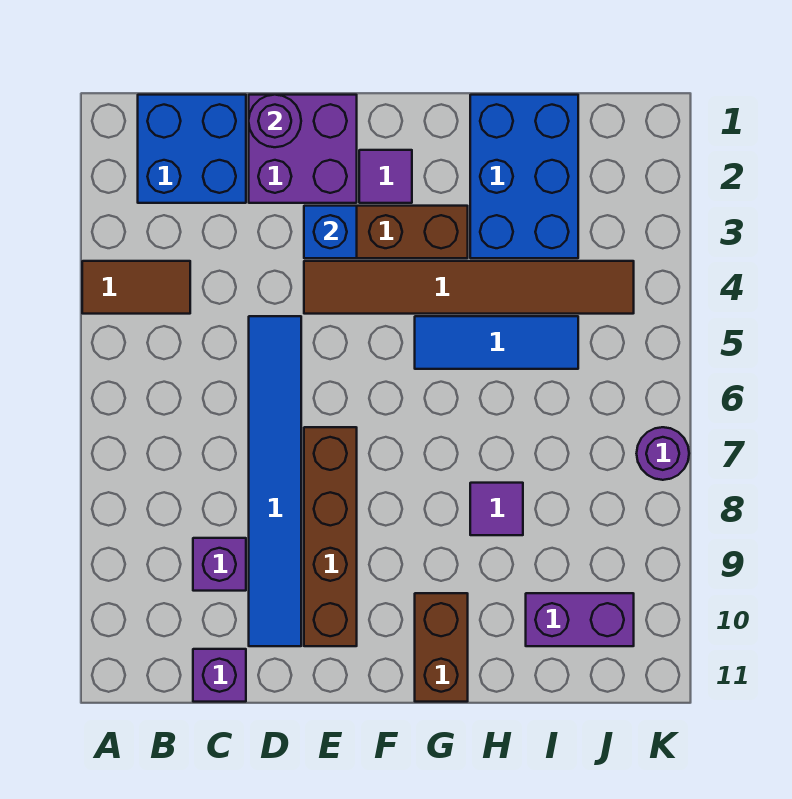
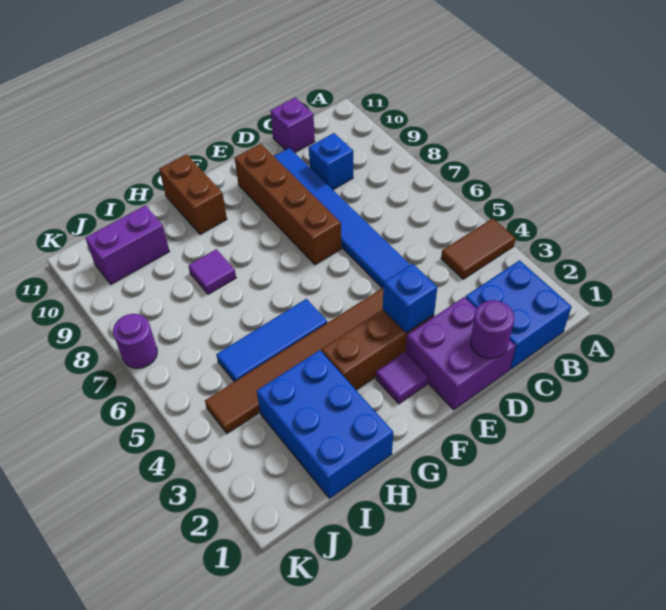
purple 1x1 brick [193,538,246,591] -> blue 1x1 brick [309,133,353,190]

